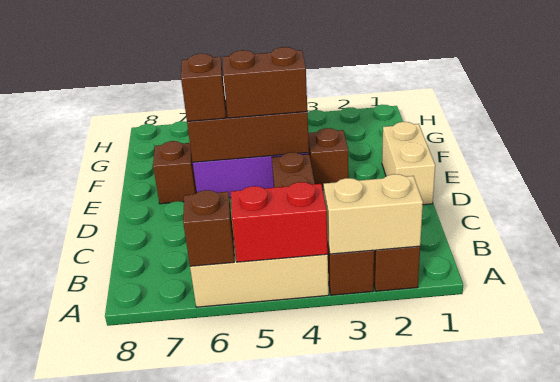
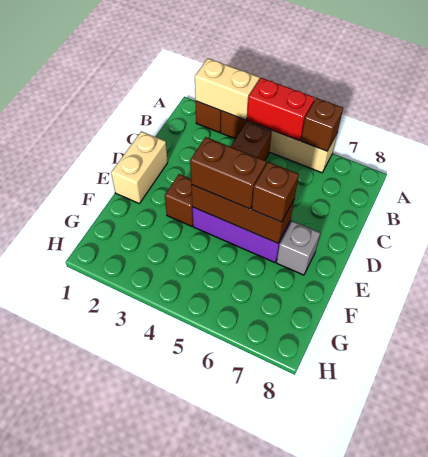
brown 1x1 brick [153,141,196,204] -> grey 1x1 brick [277,221,320,275]

